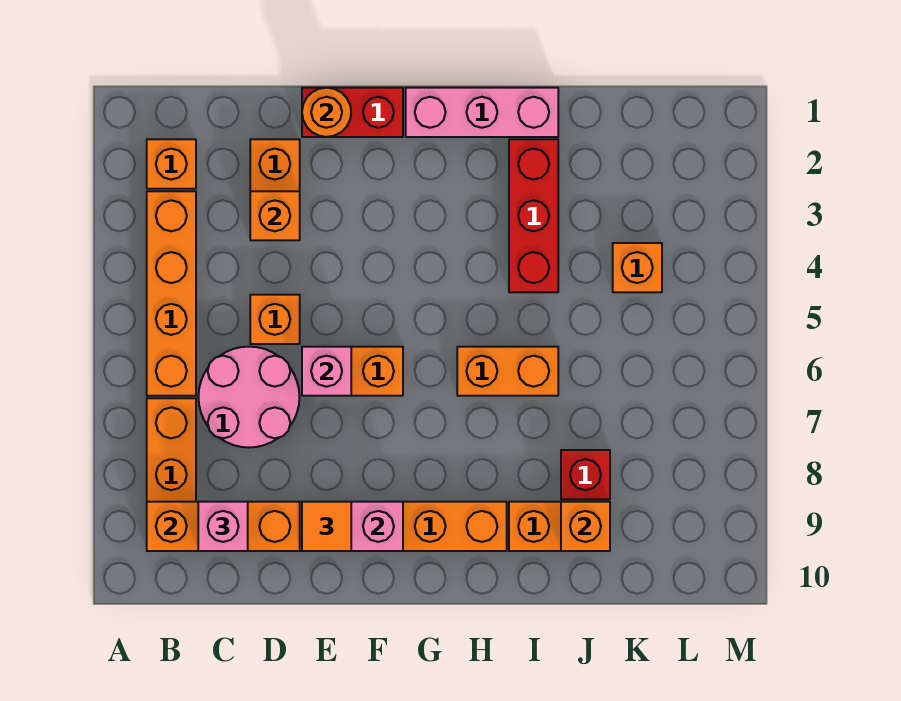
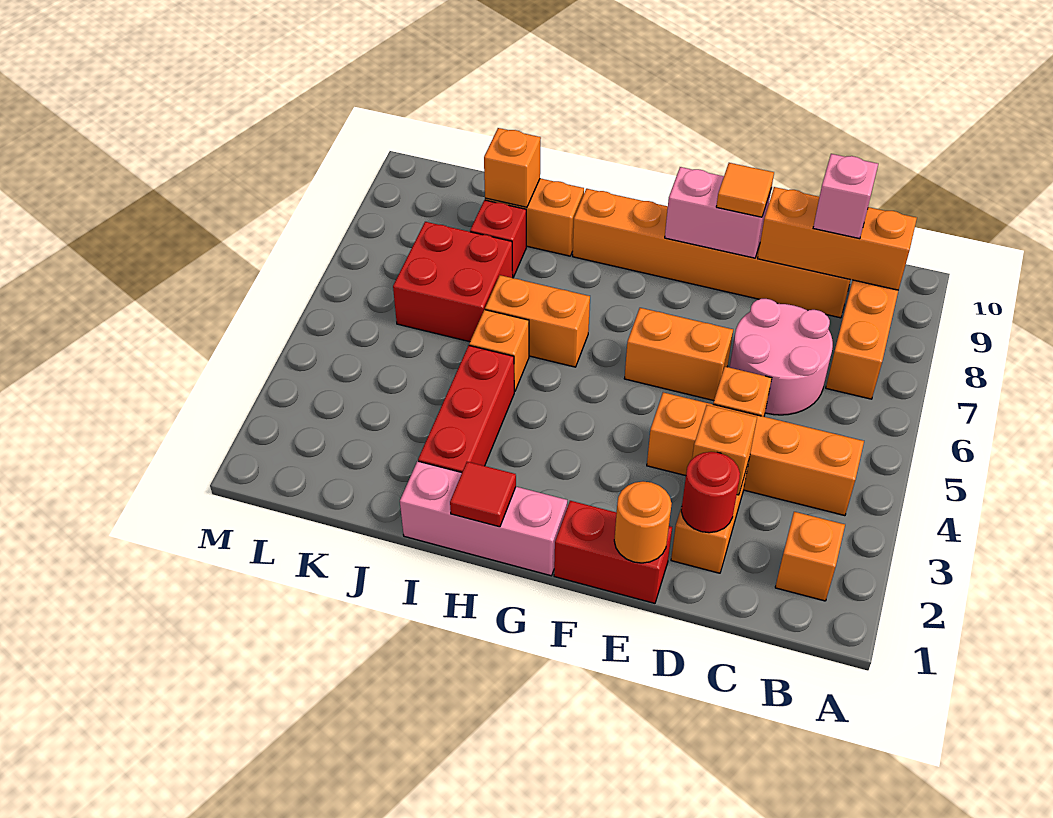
orange 1x4 brick [147,191,196,396] -> orange 1x4 brick turned to [647,392,864,516]
none -> red 1x1 round brick [681,452,740,533]
pink 1x1 brick [302,347,351,396] -> none
none -> red 1x1 tile [450,462,516,527]
none -> red 2x2 brick [393,222,513,342]
orange 1x1 brick [613,243,662,292] -> orange 1x1 brick moved to [469,310,529,392]

